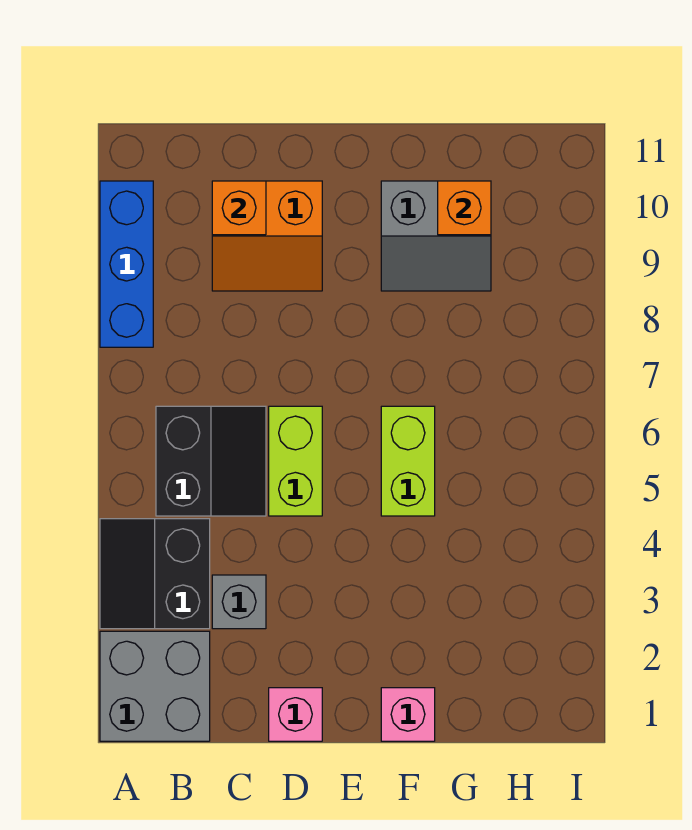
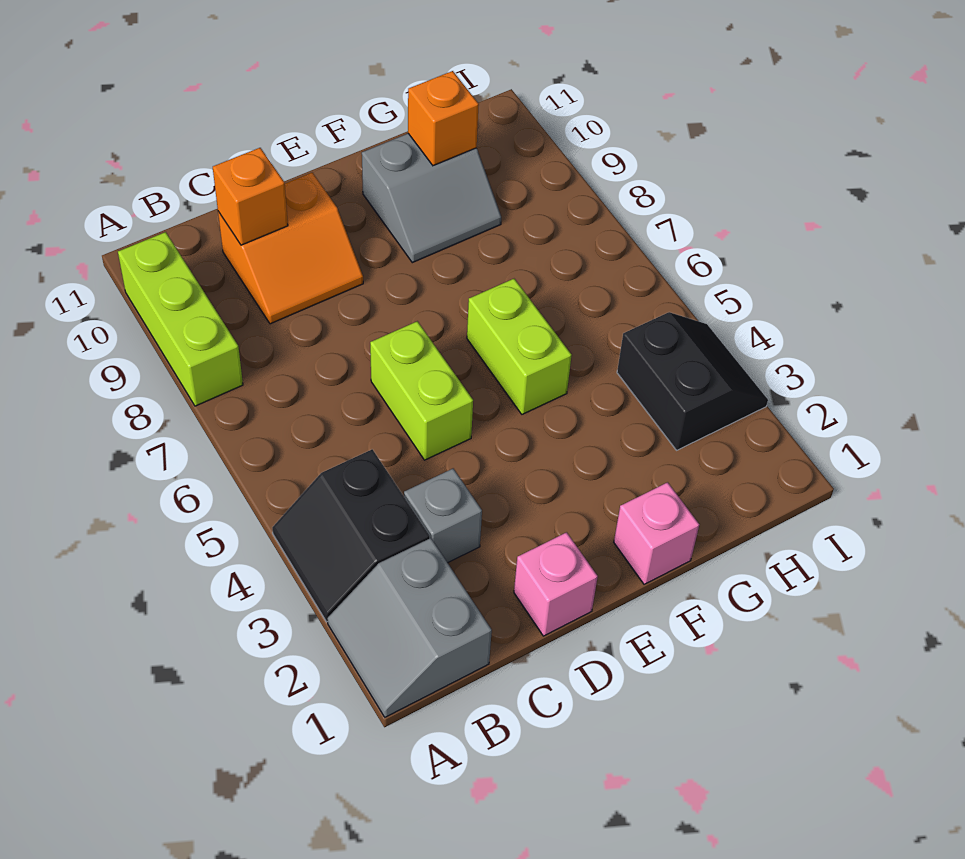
grey 2x2 brick [100,631,210,741] -> grey 2x2 slope [327,538,492,717]
blue 1x3 brick [100,181,153,347] -> lime 1x3 brick [118,232,243,406]
black 2x2 slope [156,406,266,516] -> black 2x2 slope moved to [617,312,768,450]

